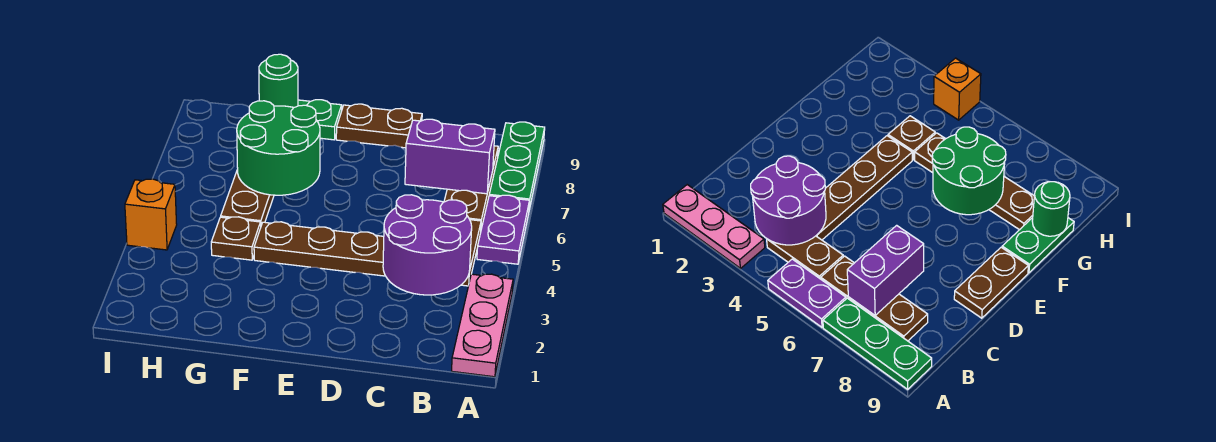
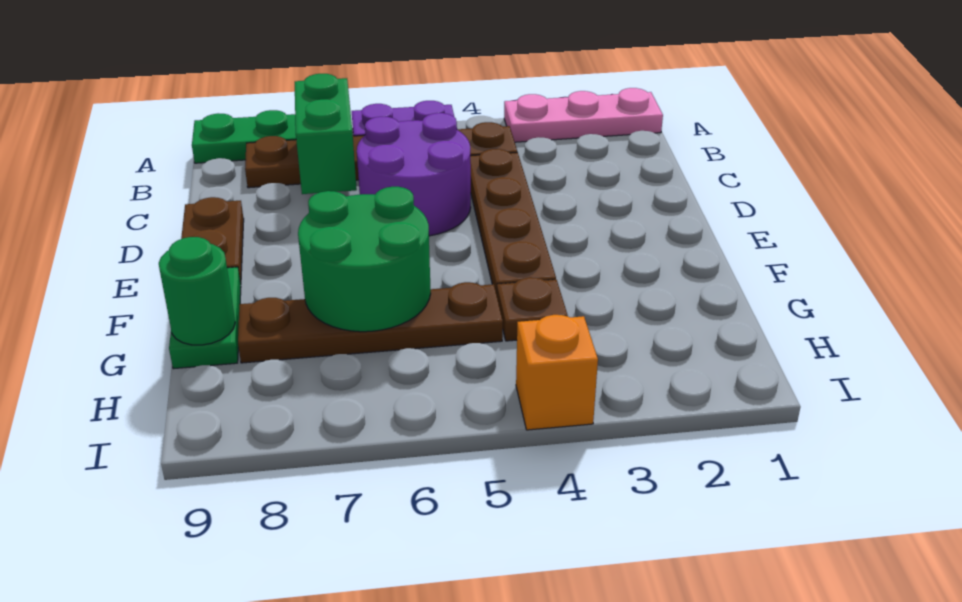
purple 2x2 round brick [383,195,472,295] -> purple 2x2 round brick moved to [357,113,471,236]
purple 1x2 brick [405,119,495,194] -> green 1x2 brick [295,74,357,194]

